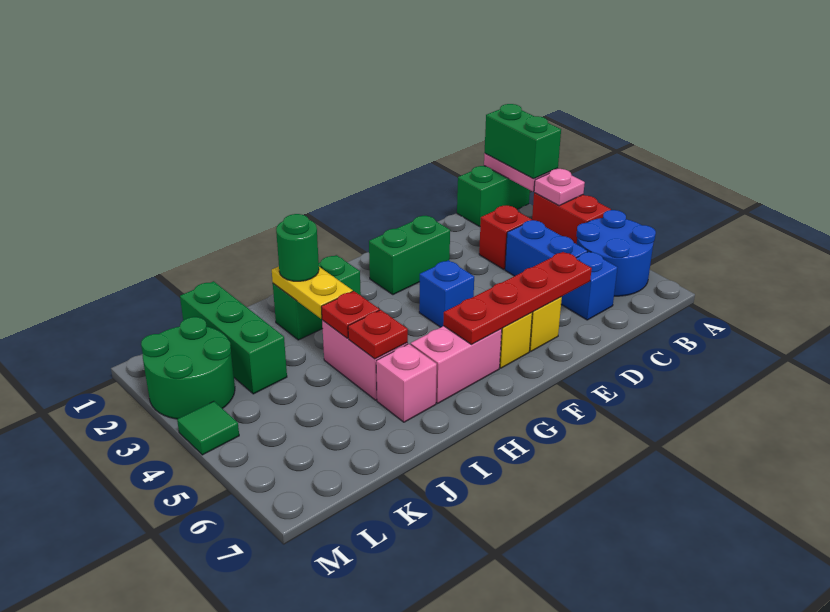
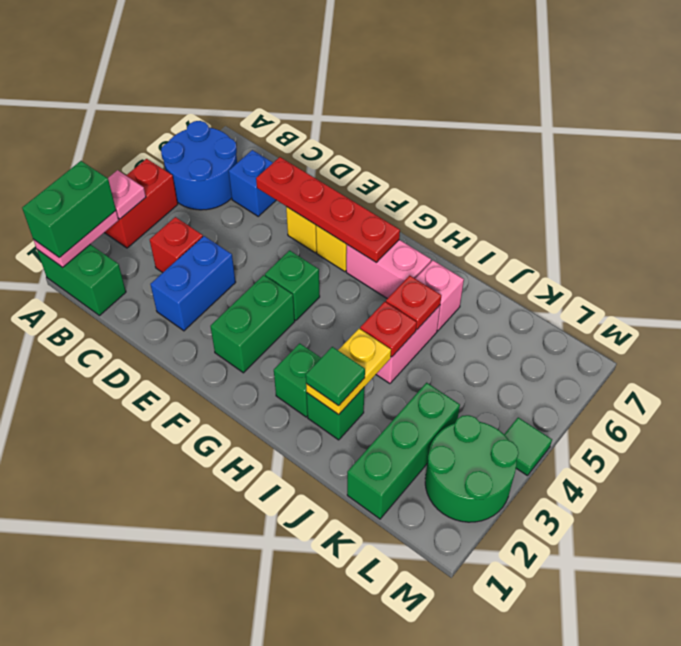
blue 1x2 brick [505,220,588,276] -> blue 1x2 brick moved to [150,236,236,331]
green 1x2 brick [369,216,450,295] -> green 1x2 brick turned to [210,275,295,373]
blue 1x1 brick [419,260,474,327] -> green 1x1 brick [265,250,320,320]
green 1x1 round brick [276,214,319,281] -> green 1x1 tile [306,347,365,406]

